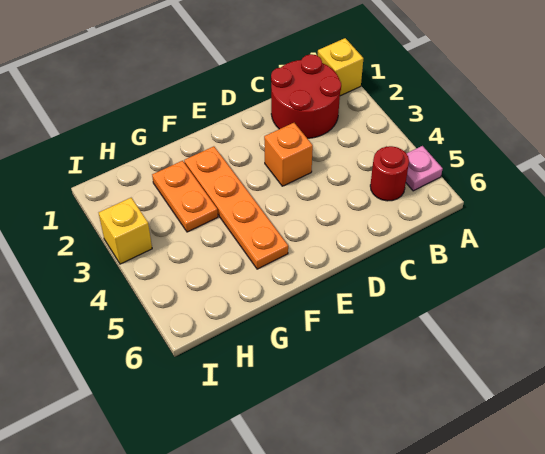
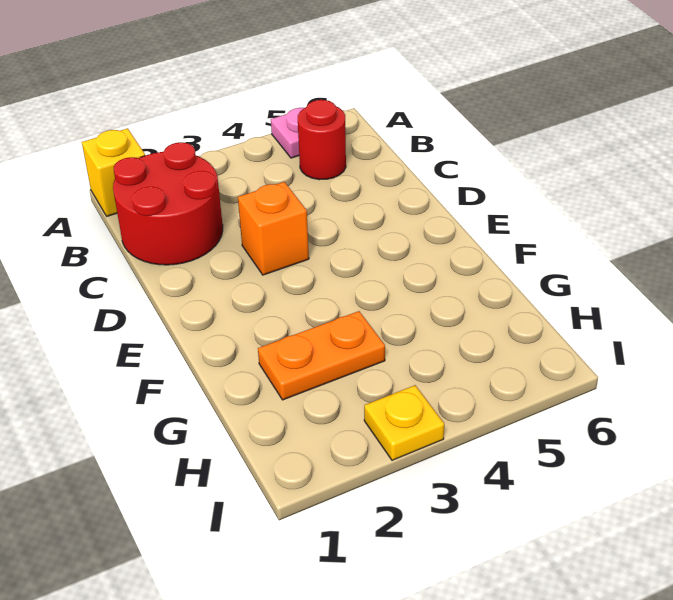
orange 1x4 plate [184,146,288,269] -> none
yellow 1x1 brick [99,198,152,264] -> yellow 1x1 plate [364,385,444,460]

